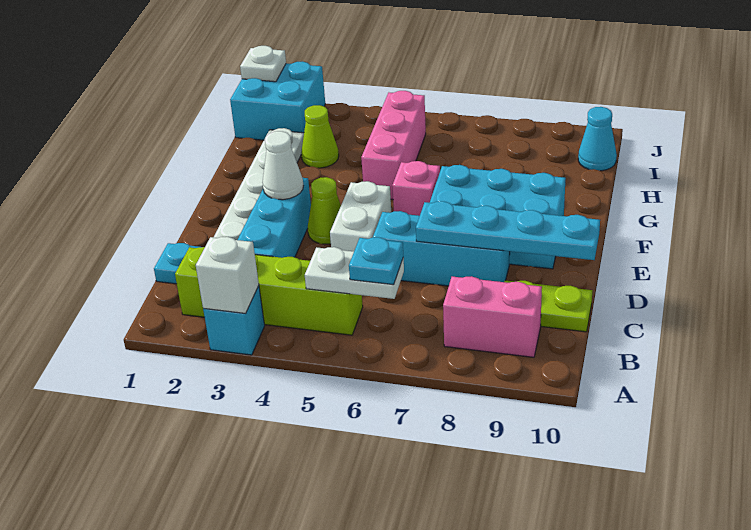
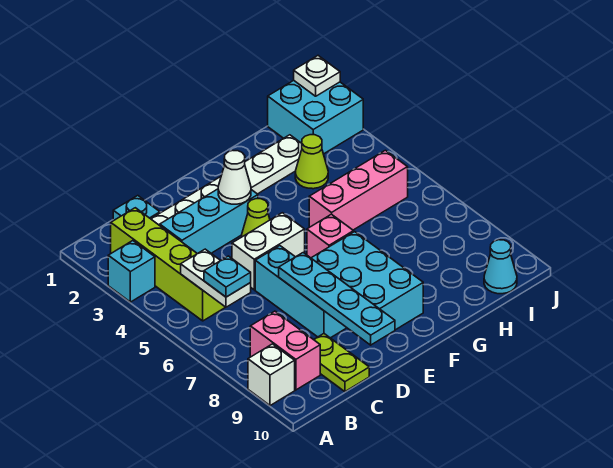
white 1x1 brick [196,237,259,313] -> white 1x1 brick moved to [248,344,295,406]

